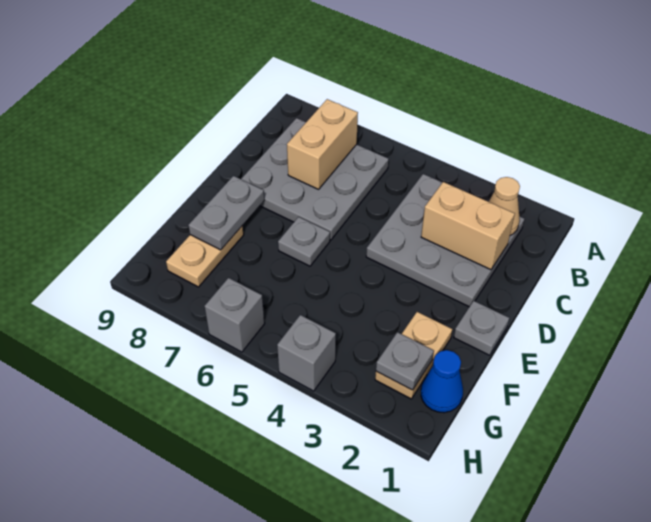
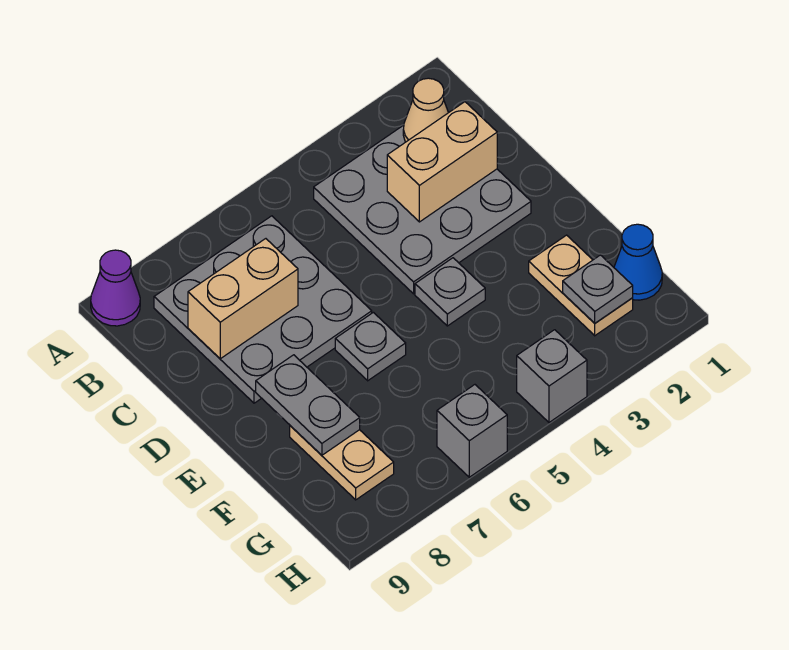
none -> purple 1x1 cone [91,250,140,326]
tan 1x2 brick [287,99,358,189] -> tan 1x2 brick turned to [188,239,298,359]
grey 1x1 plate [454,301,509,355] -> grey 1x1 plate moved to [415,258,485,326]

